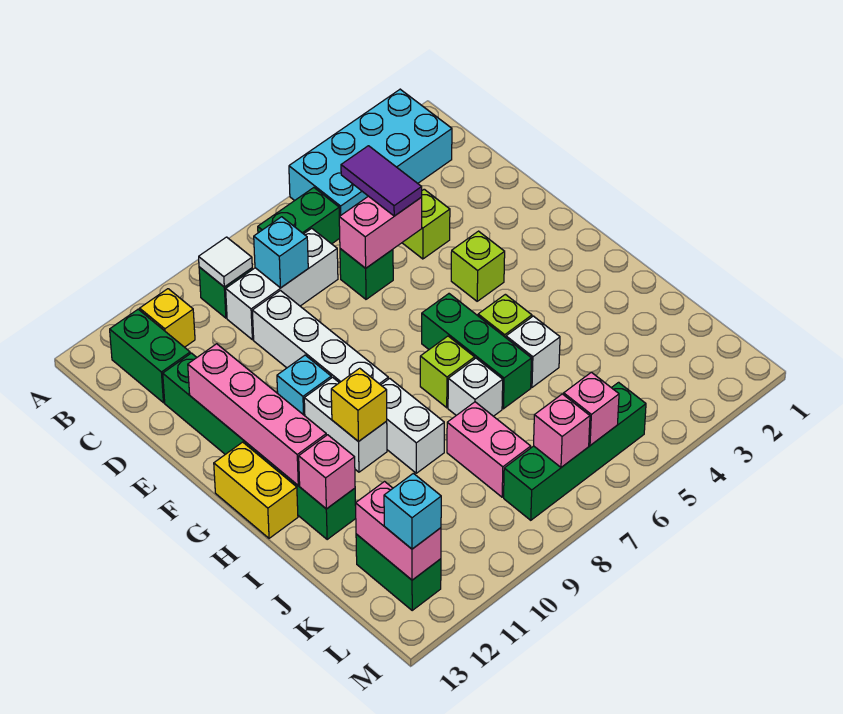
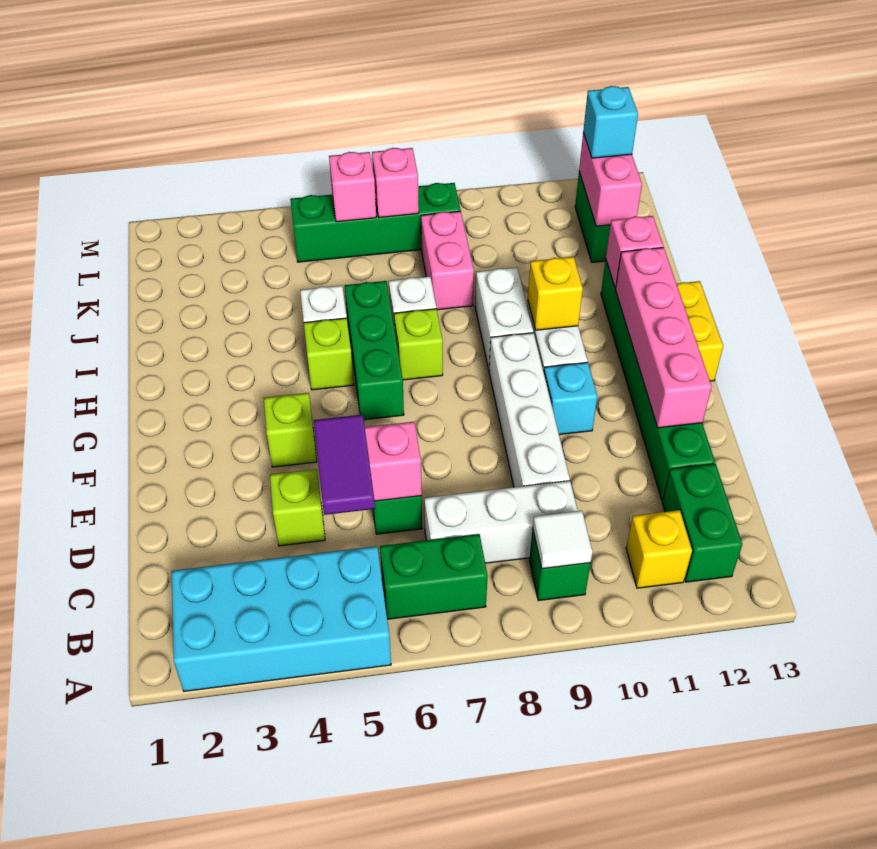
cyan 1x1 brick [254,217,308,288] -> none

